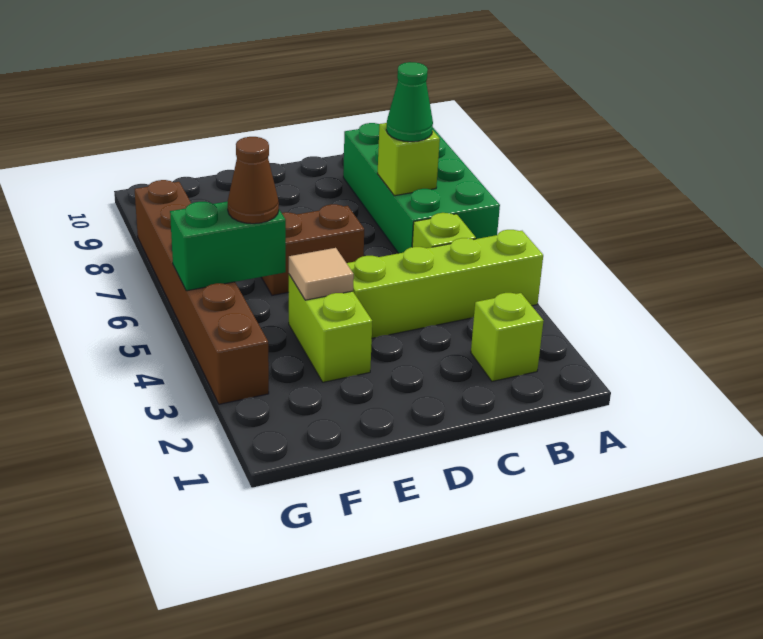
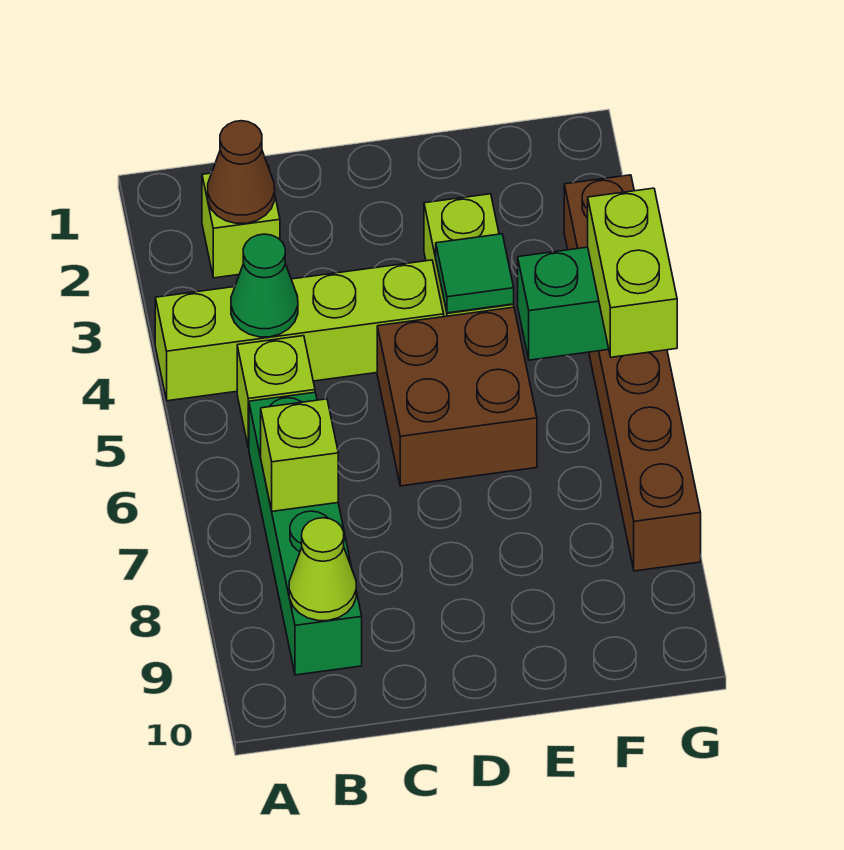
green 2x4 brick [343,123,500,253] -> green 1x4 brick [249,392,362,675]
green 1x1 cone [386,62,433,142] -> green 1x1 cone moved to [231,234,298,337]
none -> lime 1x1 cone [289,518,356,621]
brown 1x2 brick [261,204,364,295] -> brown 2x2 brick [377,307,537,486]
tan 1x1 tile [289,248,354,300] -> green 1x1 tile [436,234,514,313]
brown 1x1 cone [228,137,279,224] -> brown 1x1 cone moved to [208,121,275,223]
none -> lime 1x2 brick [588,188,677,357]

